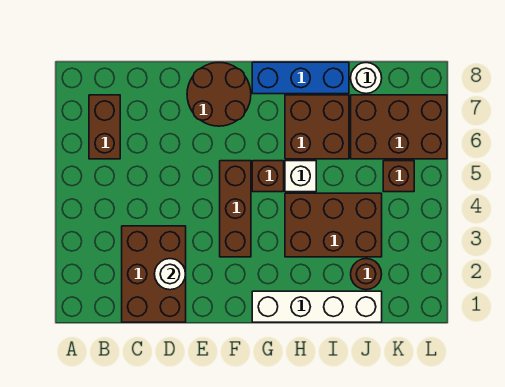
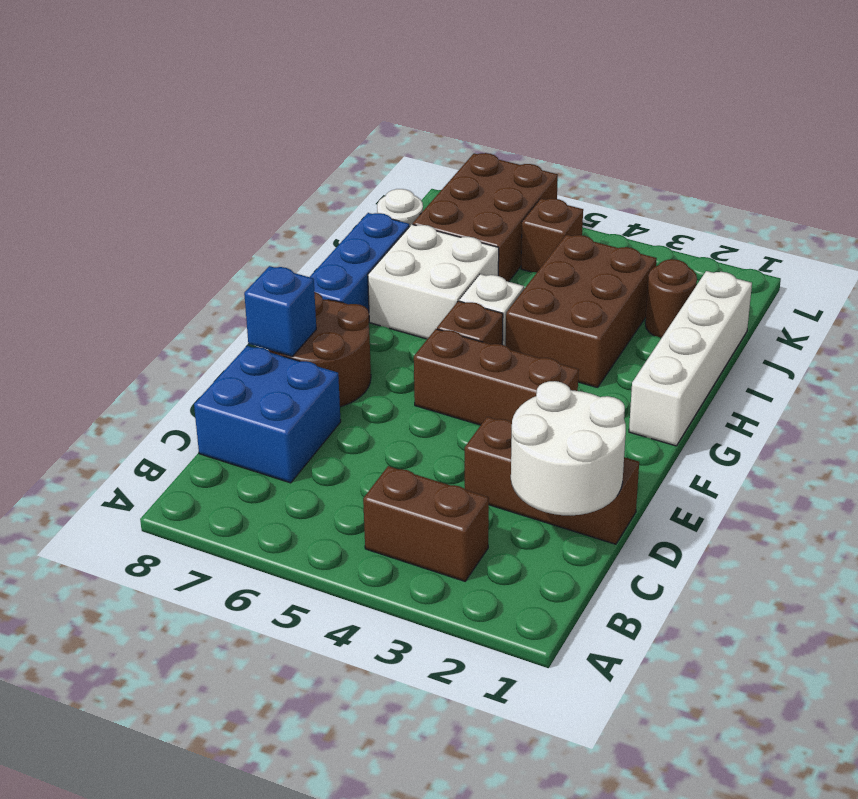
brown 1x2 brick [89,95,120,159] -> brown 1x2 brick moved to [363,466,489,581]
brown 2x3 brick [122,226,186,322] -> brown 1x3 brick [465,417,639,544]
none -> blue 2x2 brick [194,346,341,483]
white 1x1 round brick [155,259,186,290] -> white 2x2 round brick [511,381,626,515]
none -> blue 1x1 brick [244,266,316,357]
brown 2x2 brick [285,95,349,159] -> white 2x2 brick [368,224,499,339]

